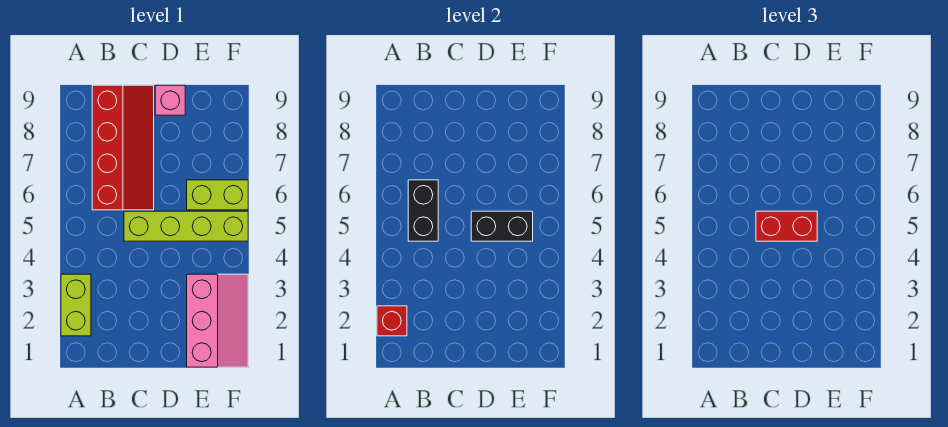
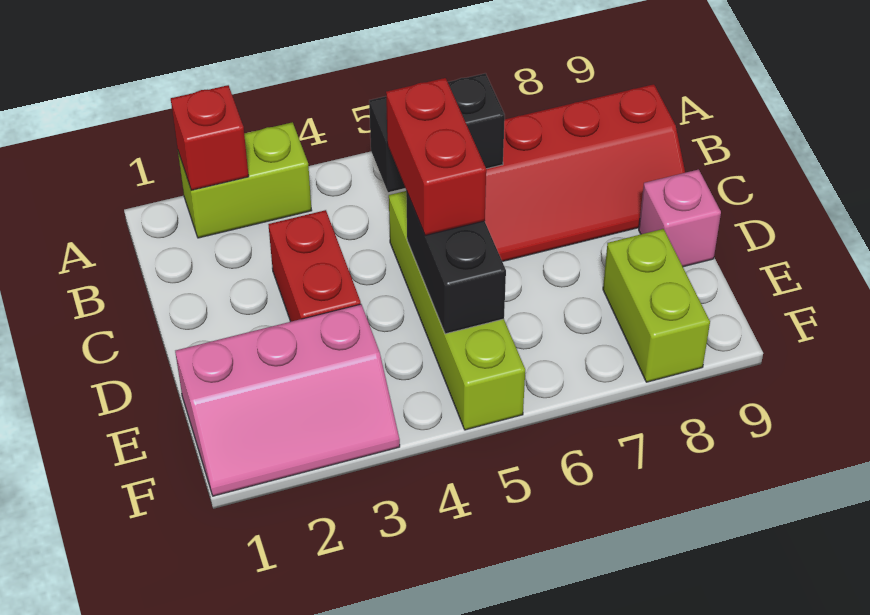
none -> red 1x2 brick [268,210,361,322]
lime 1x2 brick [187,180,248,210] -> lime 1x2 brick moved to [603,229,710,382]

